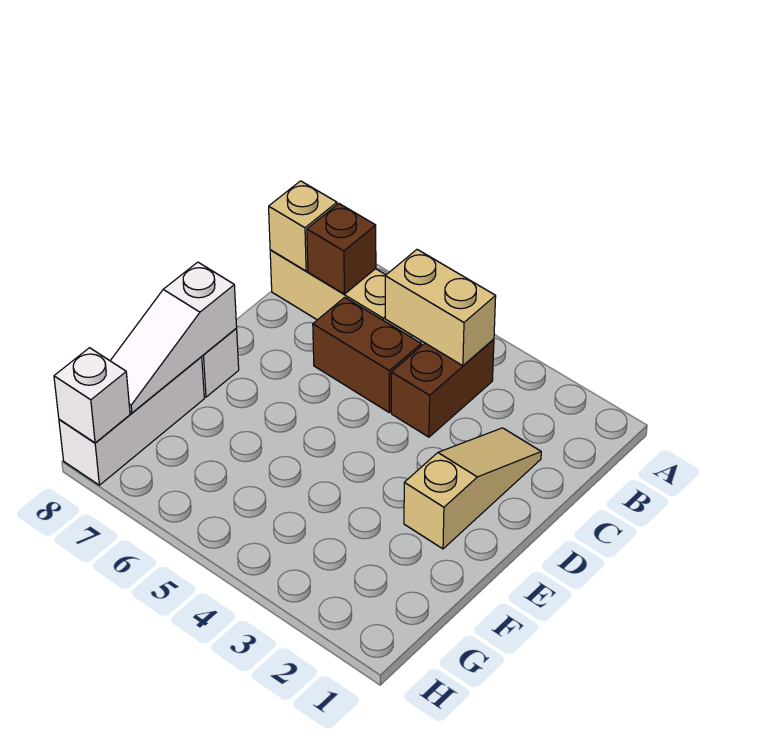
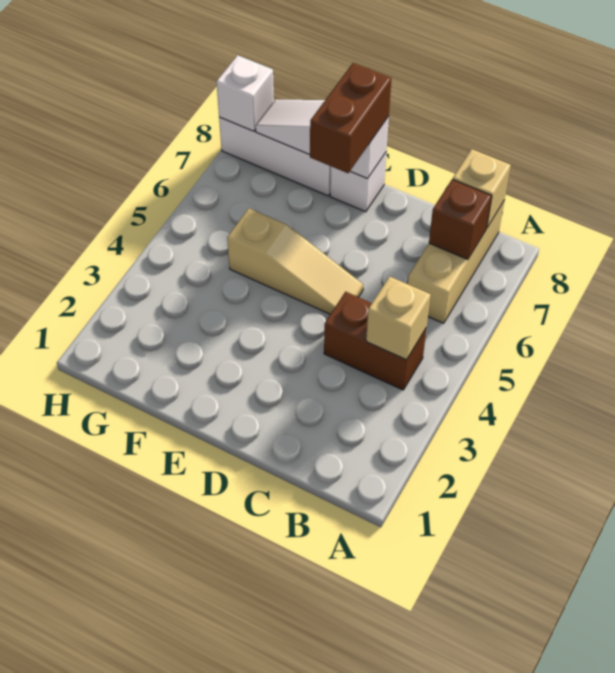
tan 1x2 brick [385,250,496,366] -> tan 1x1 brick [366,276,431,360]
tan 1x3 slope [404,428,541,549] -> tan 1x3 slope moved to [227,208,363,314]
brown 1x2 brick [313,297,421,412] -> brown 1x2 brick moved to [310,63,391,173]

